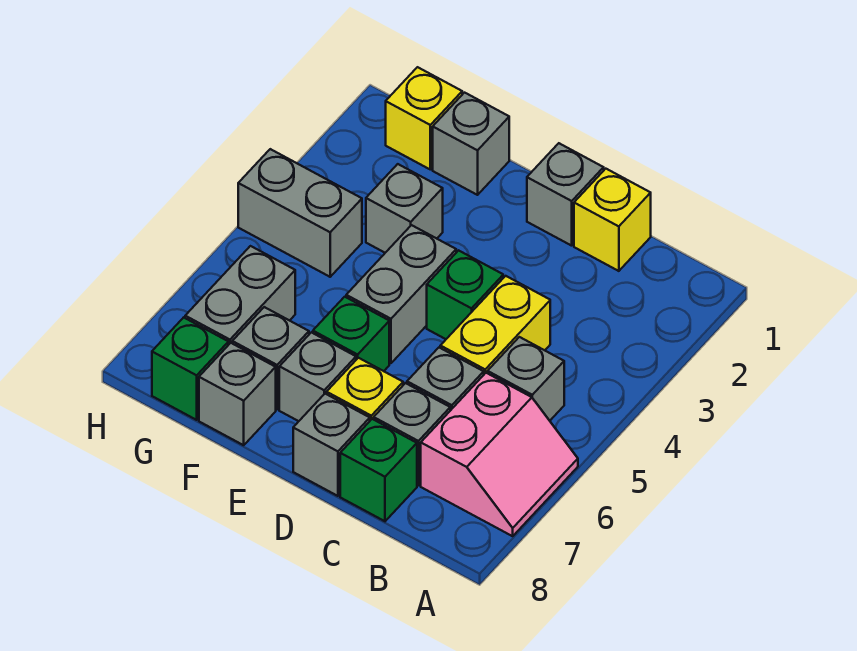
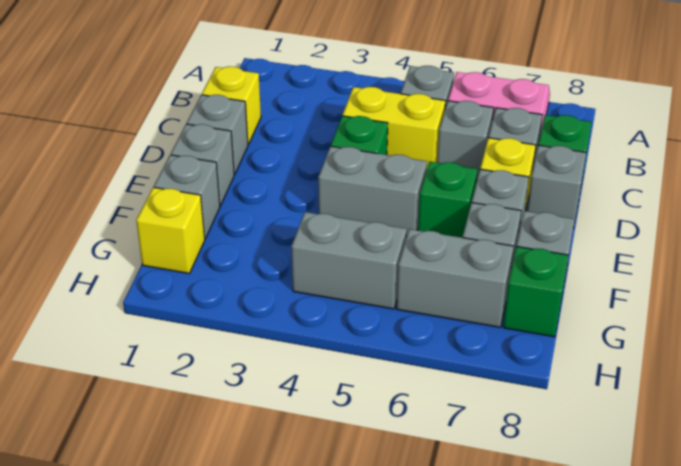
grey 1x1 brick [366,164,443,253] -> grey 1x1 brick moved to [171,124,234,206]
grey 1x2 brick [238,149,362,277] -> grey 1x2 brick turned to [291,212,406,309]

